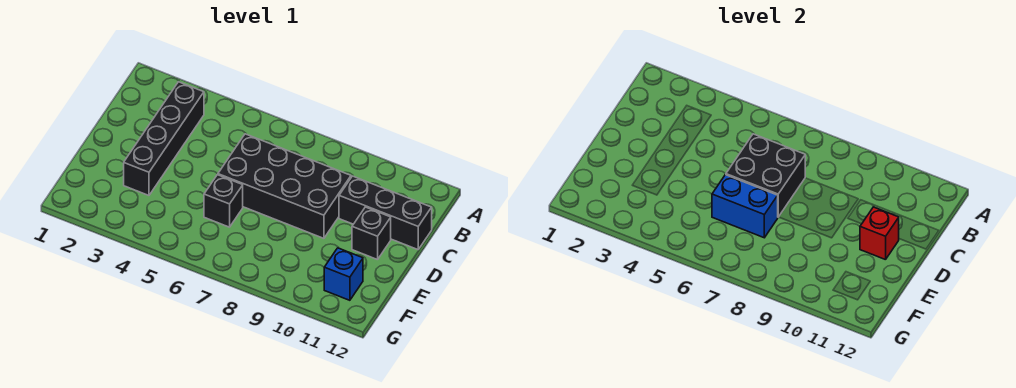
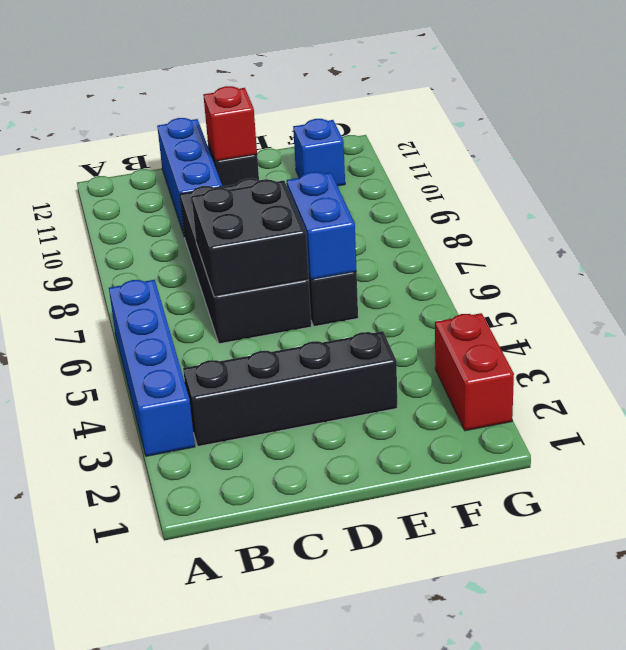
none -> blue 1x4 brick [109,280,195,456]
black 1x3 brick [339,176,432,250] -> blue 1x3 brick [157,118,222,235]
none -> red 1x2 brick [435,313,514,431]

